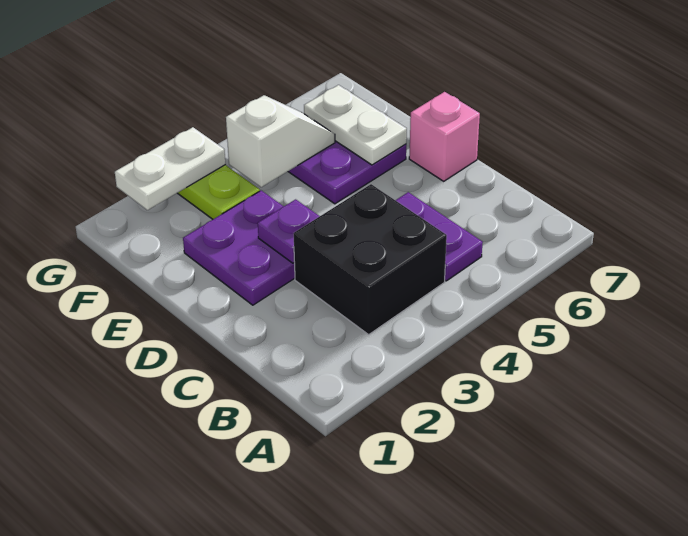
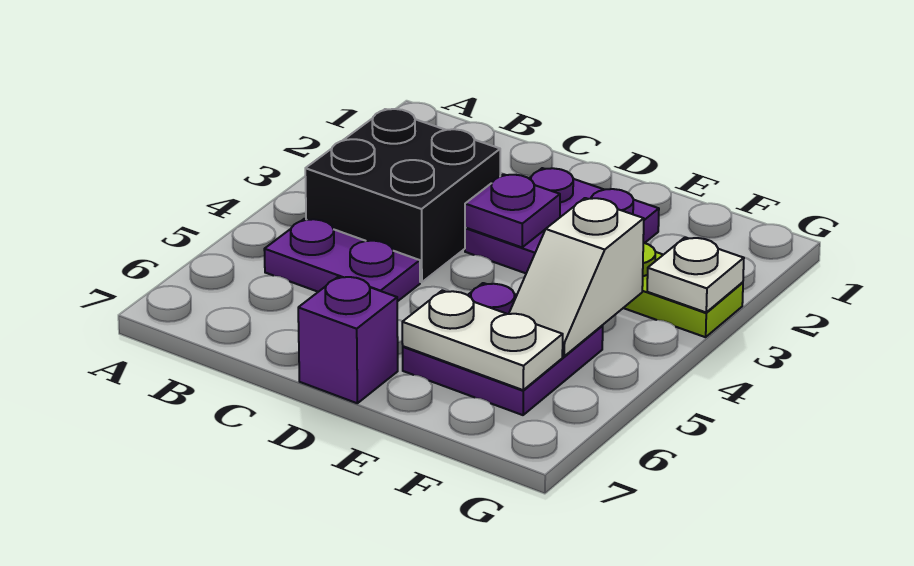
pink 1x1 brick [409,92,480,181] -> purple 1x1 brick [298,276,398,403]
white 1x2 plate [115,127,226,210] -> white 1x1 plate [647,237,744,312]

